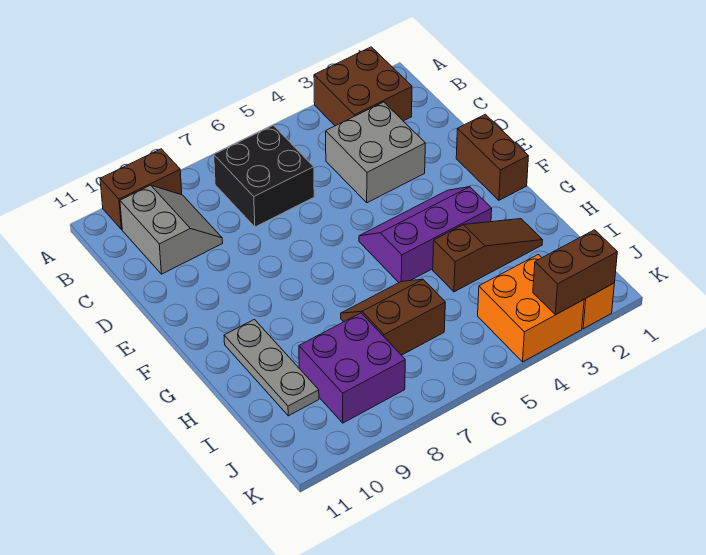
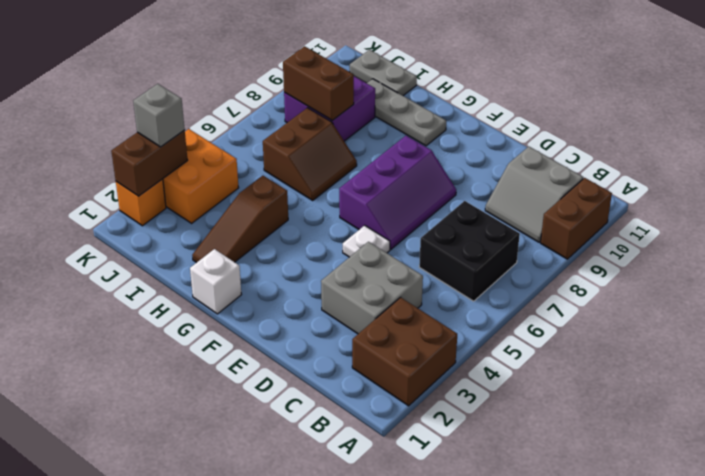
brown 1x2 brick [456,114,528,200] -> brown 1x2 brick moved to [283,46,354,120]
none -> white 1x1 plate [343,225,390,257]
purple 2x3 slope [359,187,492,282] -> purple 2x3 slope moved to [339,136,456,249]
none -> white 1x1 brick [190,249,241,314]
none -> grey 1x2 plate [350,50,417,96]
none -> grey 1x1 brick [133,84,185,147]

